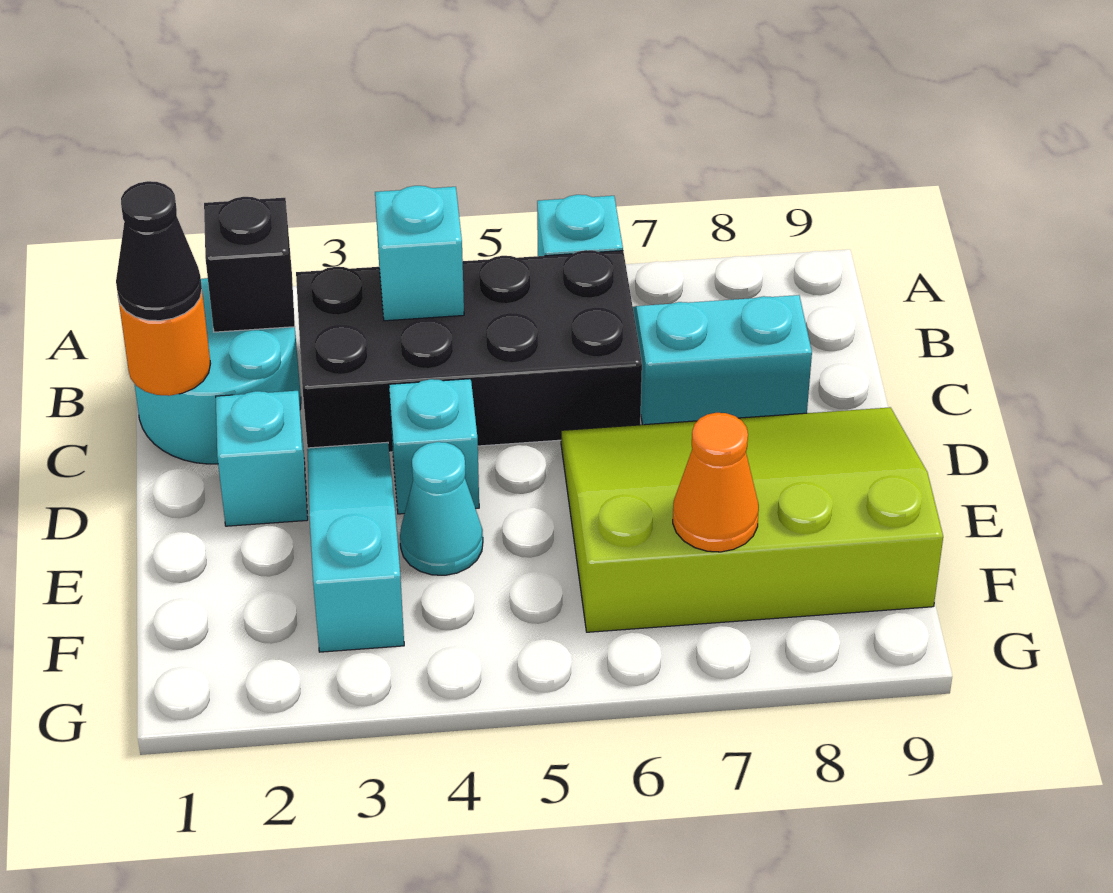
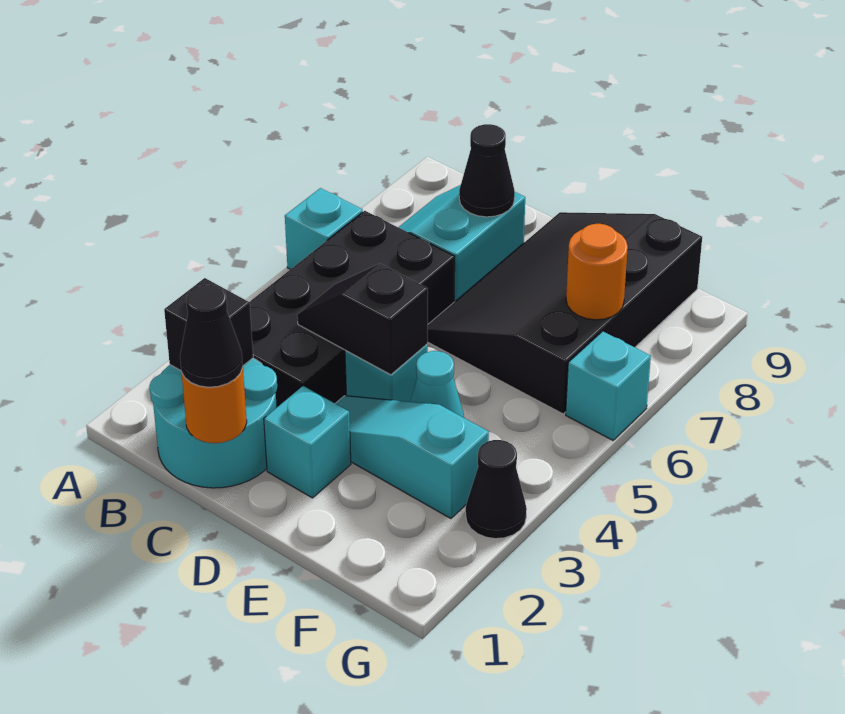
cyan 1x1 brick [375,186,464,321] -> cyan 1x1 brick moved to [566,331,651,440]
none -> black 1x2 slope [297,264,428,375]
none -> black 1x1 cone [459,124,515,217]
lime 3x4 slope [561,407,943,632] -> black 3x4 slope [428,212,702,414]
orange 1x1 cone [673,413,759,552] -> orange 1x1 round brick [566,224,628,320]
none -> black 1x1 cone [466,440,527,539]

